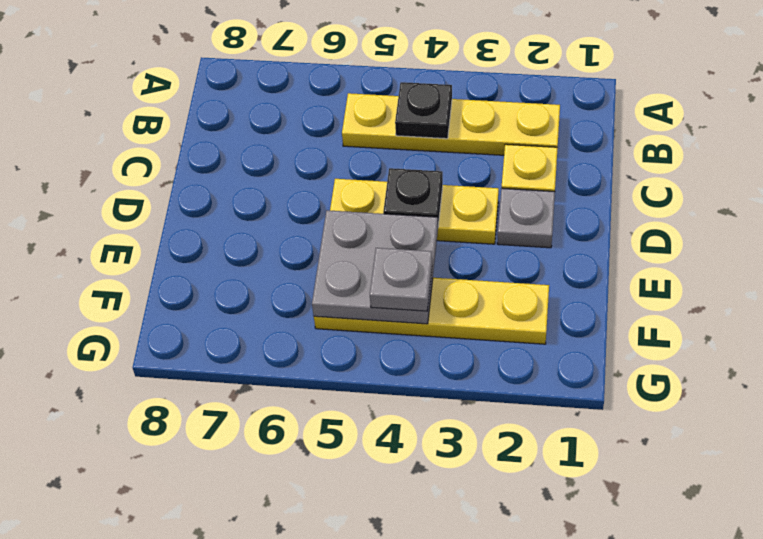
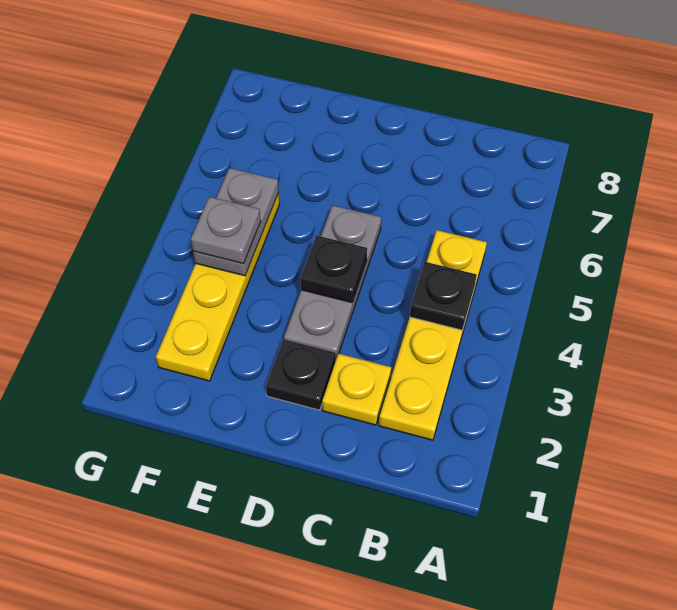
grey 1x1 plate [497,188,555,248] -> black 1x1 plate [266,339,336,410]
yellow 1x3 plate [330,179,499,244] -> grey 1x3 plate [284,205,381,358]
grey 2x2 plate [312,210,438,324] -> grey 1x2 plate [193,168,279,276]

